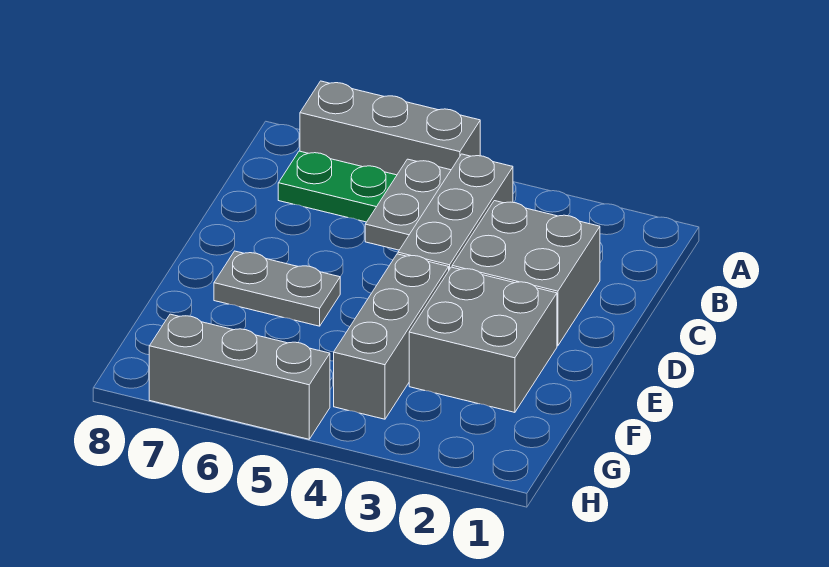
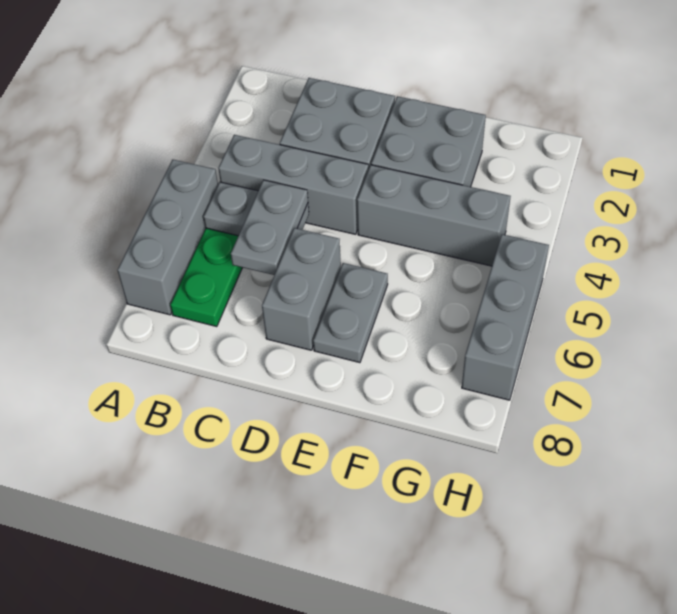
none -> grey 1x2 plate [231,180,308,275]
none -> grey 1x2 brick [262,228,341,350]

